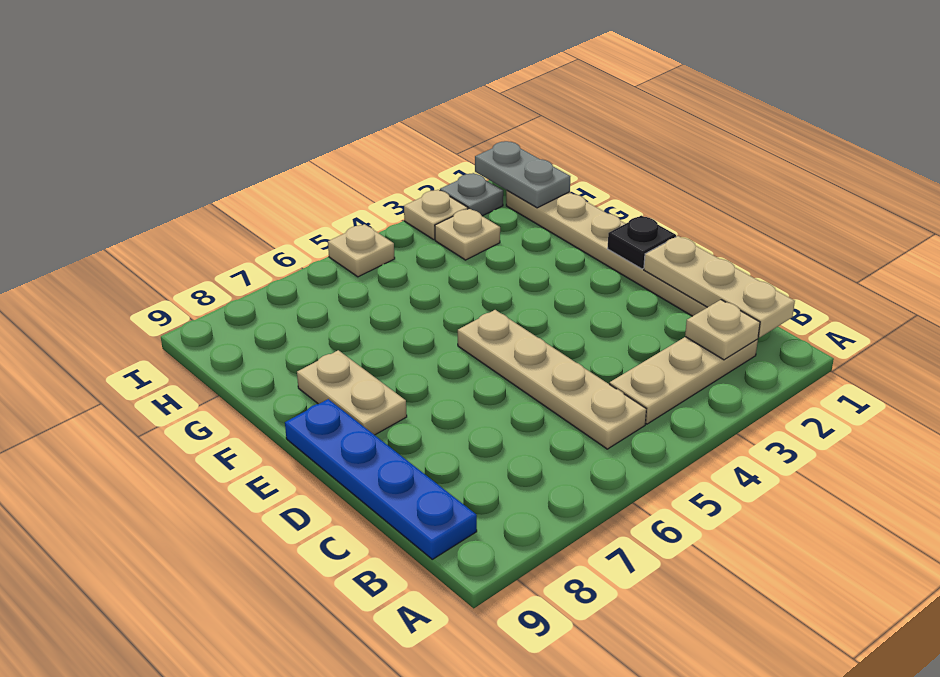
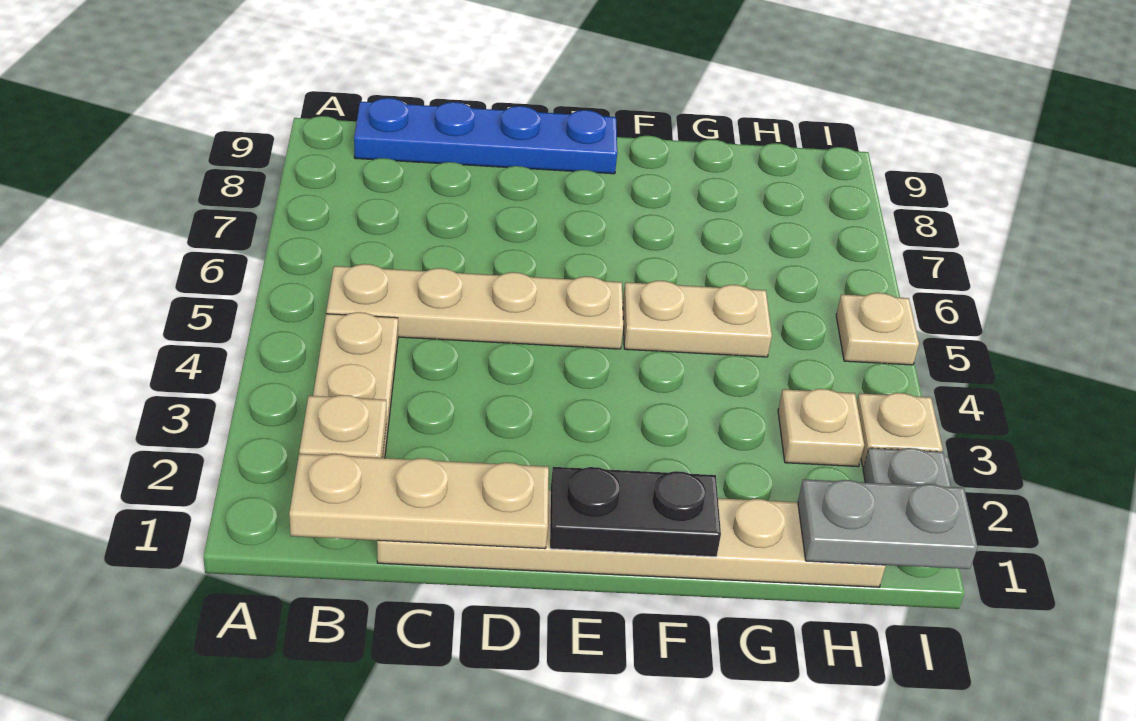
black 1x1 plate [608,216,676,269] -> black 1x2 plate [550,467,721,557]
tan 1x2 plate [297,350,407,435] -> tan 1x2 plate moved to [623,281,772,357]

